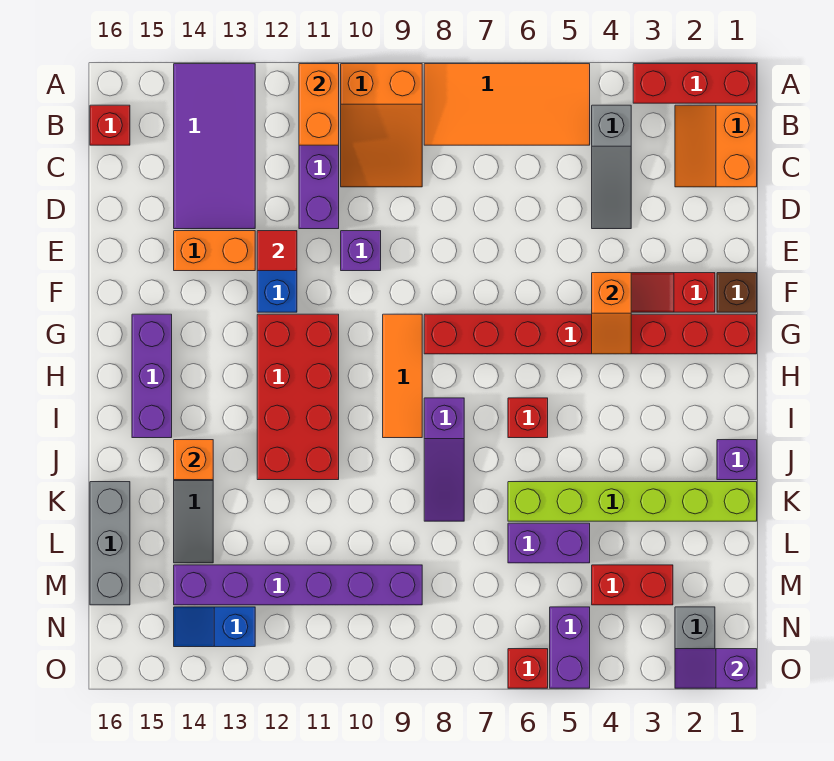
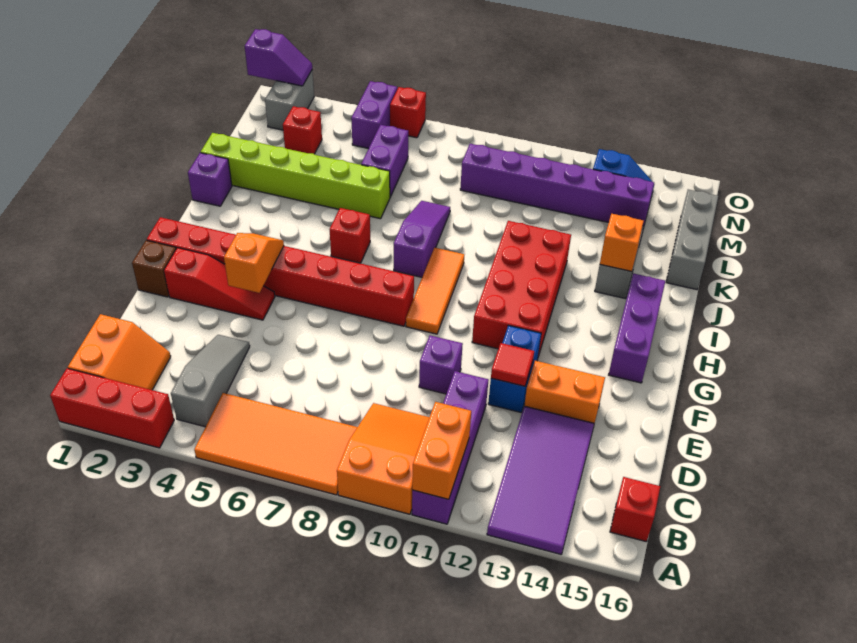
purple 1x2 brick [508,523,590,563] -> purple 1x2 brick turned to [361,125,408,197]
red 1x2 brick [592,565,673,605] -> red 1x1 brick [283,106,322,154]

